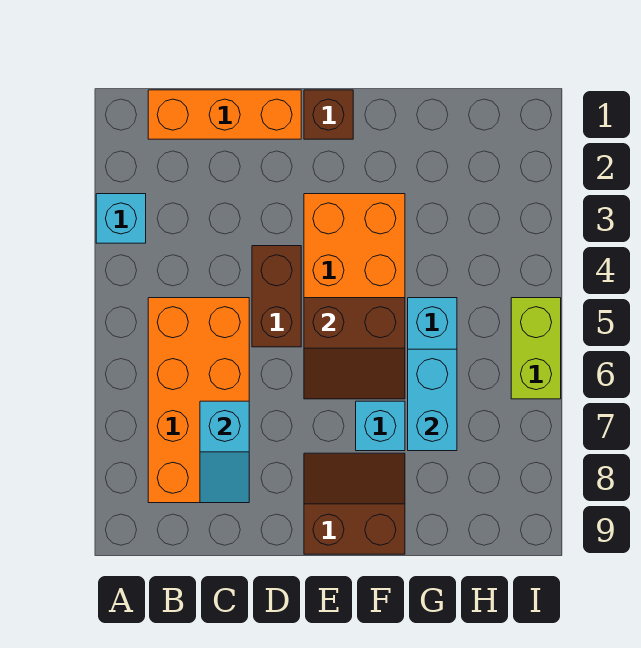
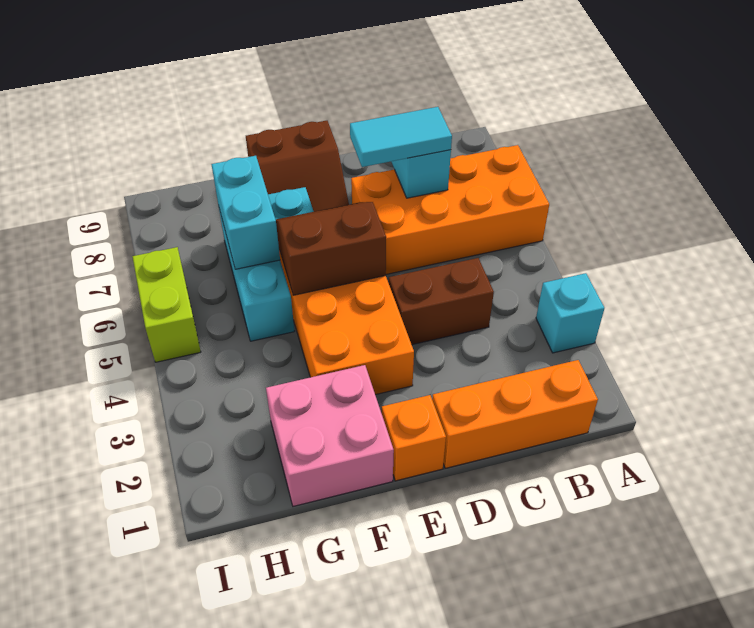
orange 2x4 brick [148,298,249,503] -> orange 2x4 brick turned to [351,145,549,274]
none -> cyan 1x2 tile [350,107,452,167]
brown 1x2 brick [252,246,301,347] -> brown 1x2 brick turned to [389,258,494,345]
brown 1x1 brick [304,90,353,139] -> orange 1x1 brick [382,395,446,481]
none -> pink 2x2 brick [266,365,394,506]

